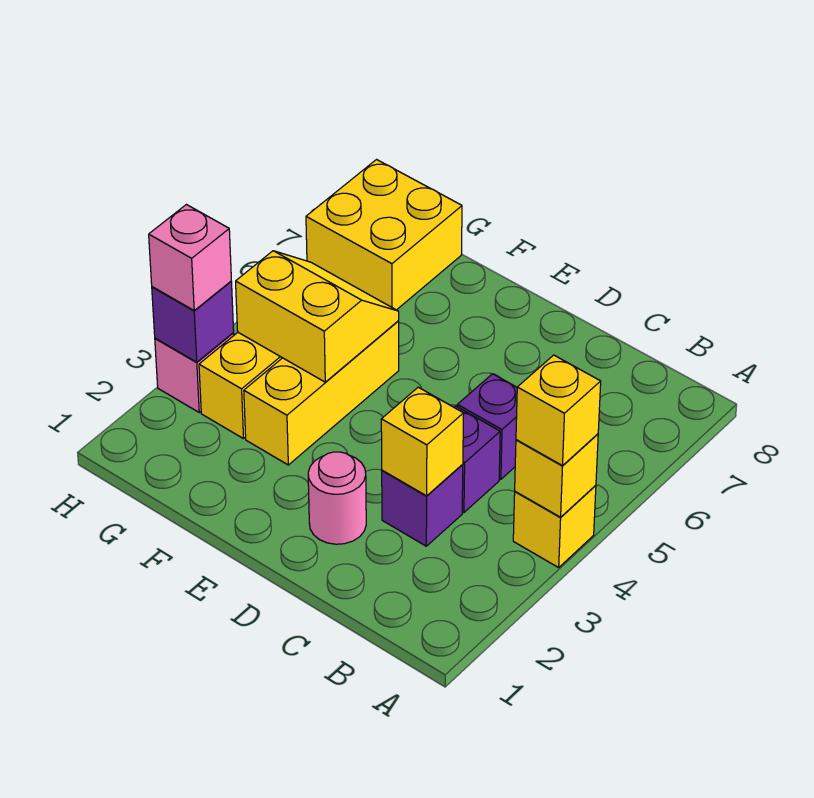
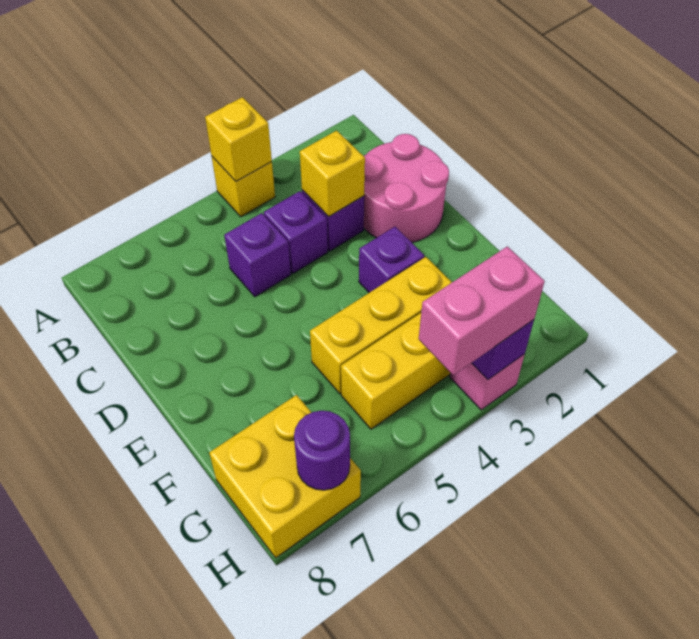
yellow 1x1 brick [516,355,601,466] -> none
pink 1x1 round brick [308,452,366,544] -> pink 2x2 round brick [364,134,449,242]
none -> purple 1x1 brick [359,227,424,293]
yellow 2x2 slope [236,251,399,382] -> none
pink 1x1 brick [149,205,231,310] -> pink 1x2 brick [419,246,545,375]
none -> purple 1x1 round brick [294,411,350,490]

